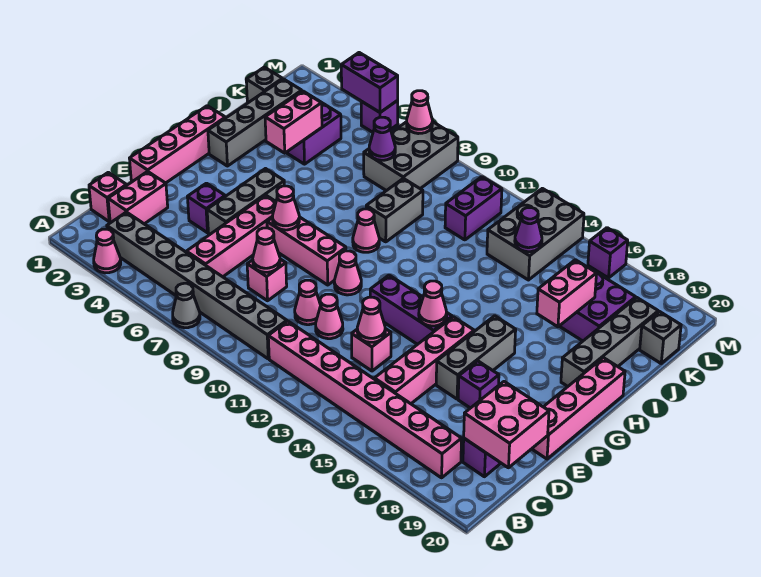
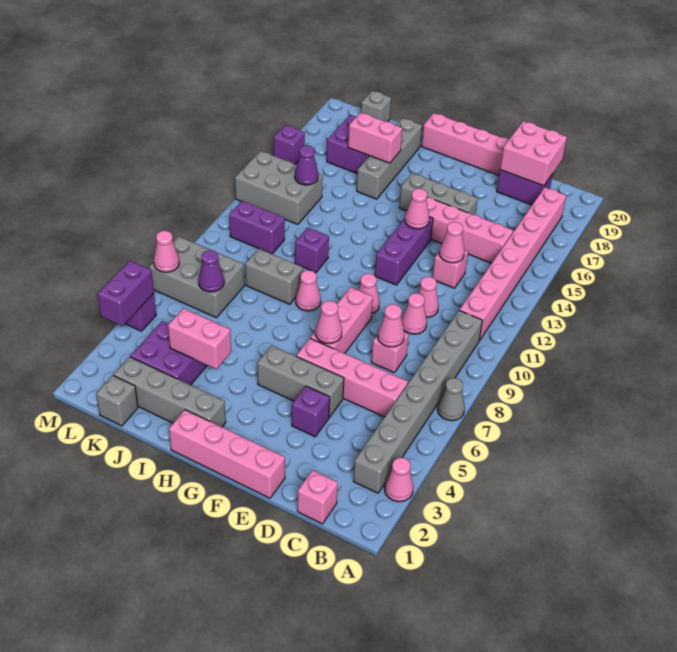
pink 1x2 brick [108,171,168,224] -> none
purple 1x1 brick [458,361,499,408] -> purple 1x1 brick moved to [295,228,329,272]
grey 1x4 brick [561,298,658,386] -> grey 1x4 brick turned to [357,118,422,199]

